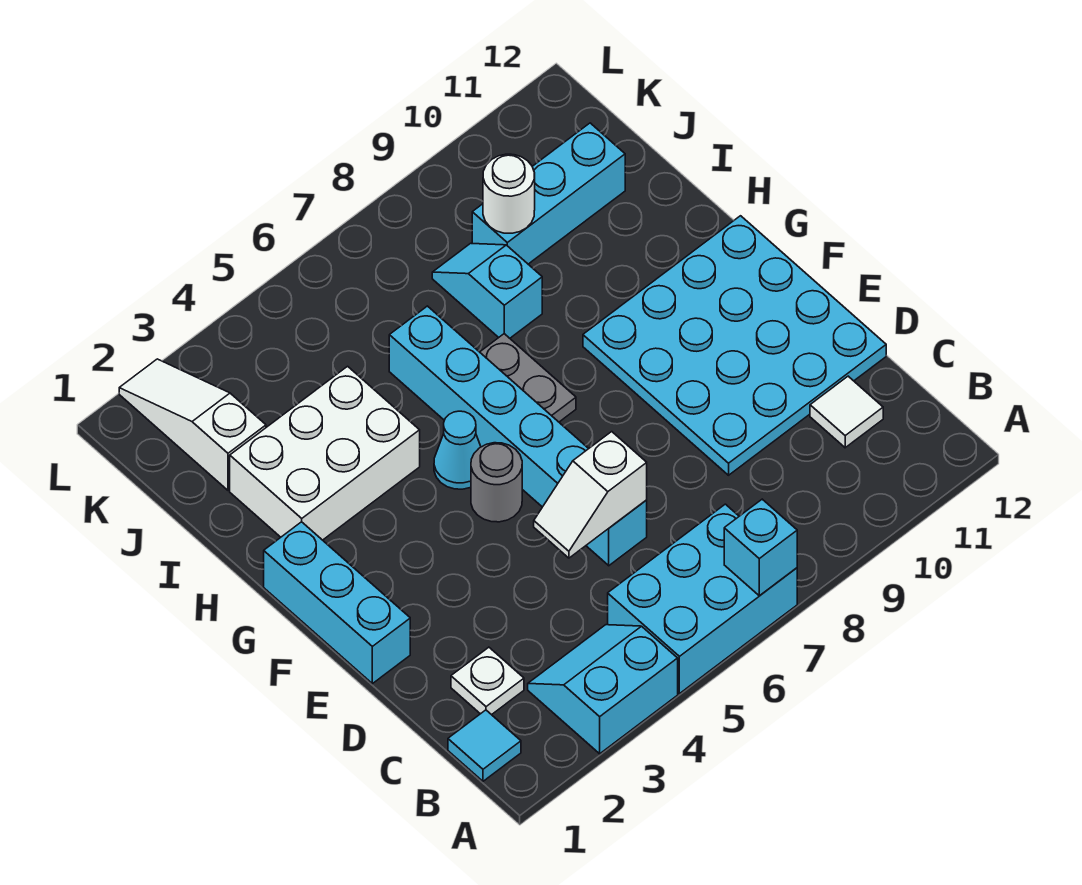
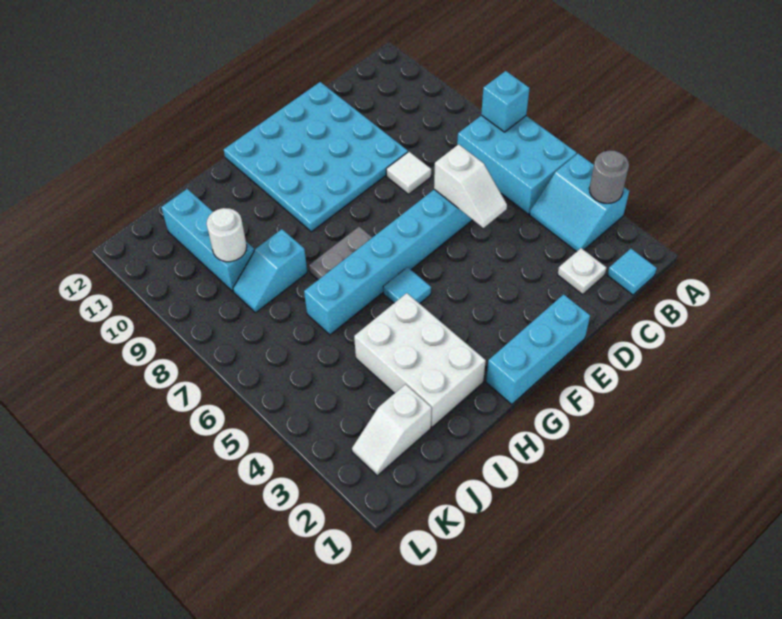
white 1x1 tile [810,376,883,448] -> white 1x1 tile moved to [386,152,431,194]
grey 1x1 round brick [471,443,522,522] -> grey 1x1 round brick moved to [589,151,629,203]
cyan 1x1 cone [434,411,481,489] -> cyan 1x1 tile [383,267,431,304]
white 1x3 slope [119,359,266,490] -> white 1x2 slope [352,384,432,476]

